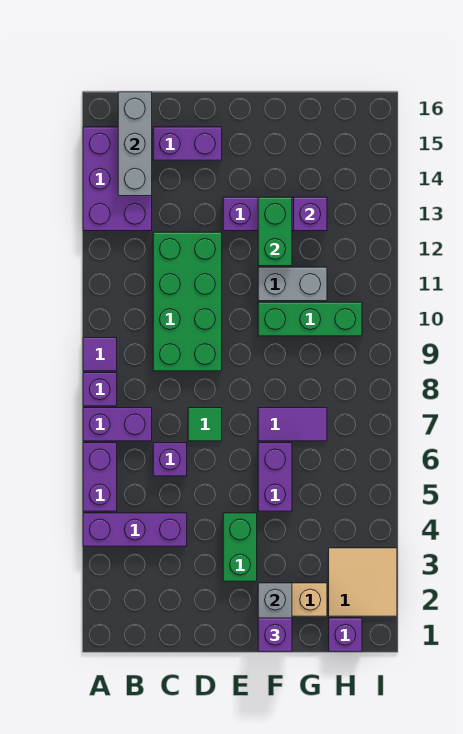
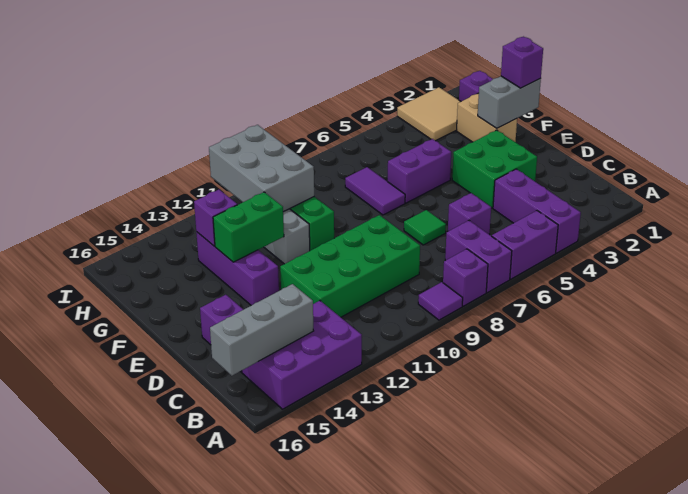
green 1x2 brick [223,513,257,581] -> green 2x2 brick [452,130,537,208]
none -> grey 2x3 brick [209,125,314,212]

